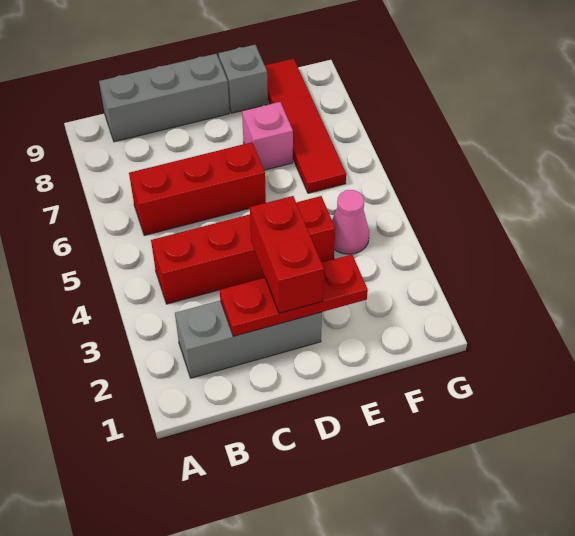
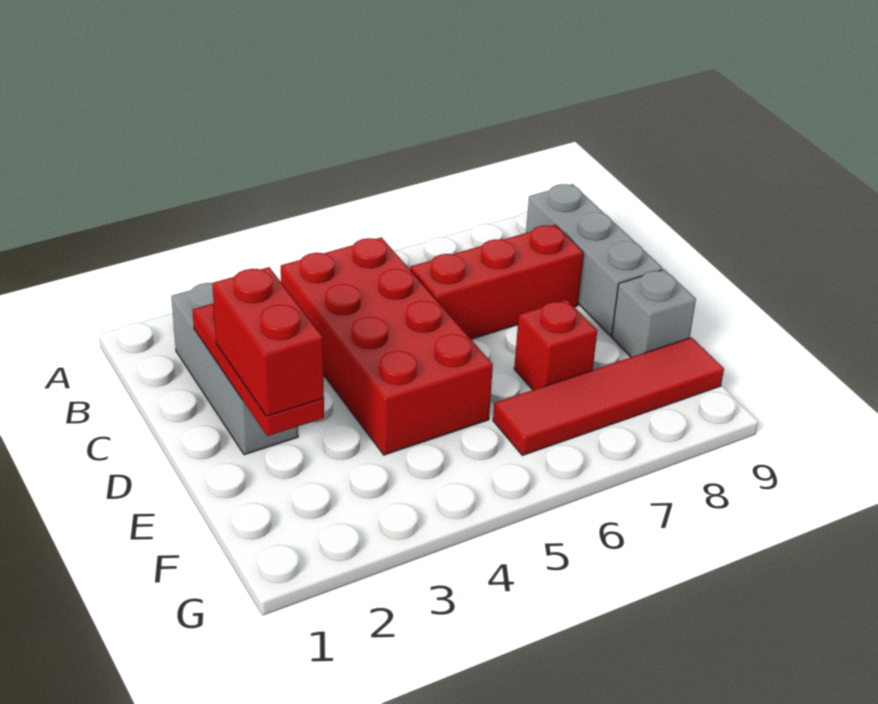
red 1x4 brick [151,196,335,304] -> red 2x4 brick [281,237,493,455]
red 1x3 brick [129,142,266,236] -> red 1x3 brick turned to [410,225,584,339]
red 1x2 brick [250,196,324,313] -> red 1x2 brick turned to [212,267,324,416]
pink 1x1 brick [242,102,293,170] -> red 1x1 brick [514,300,597,390]
pink 1x1 cone [332,190,369,254] -> none

